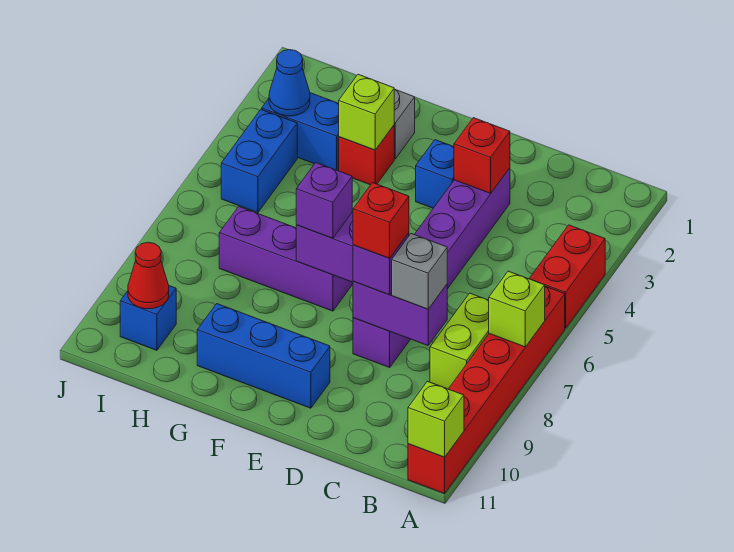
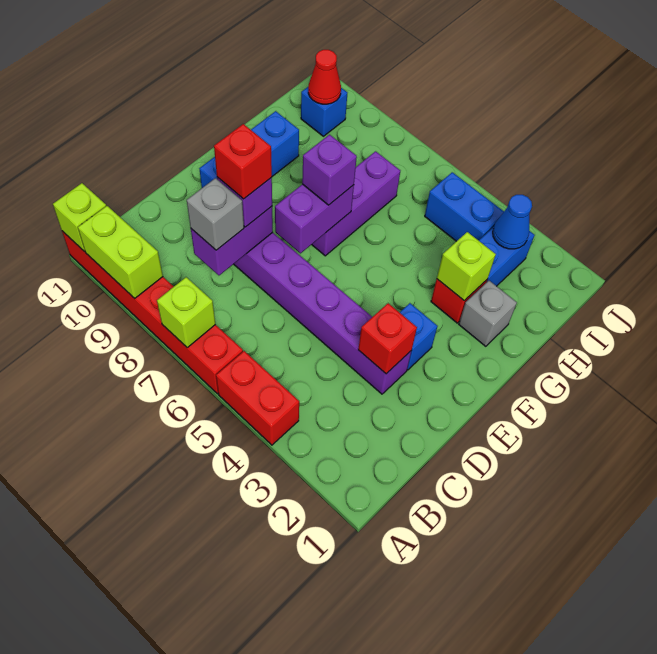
lime 1x2 brick [430,293,489,389] -> lime 1x2 brick moved to [78,206,163,298]

